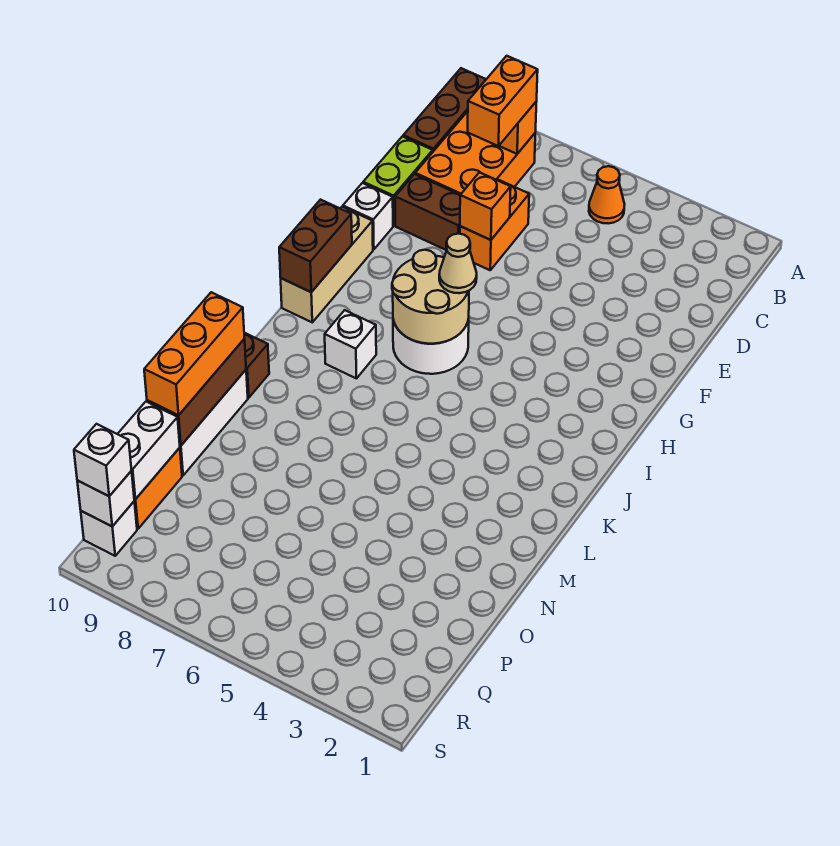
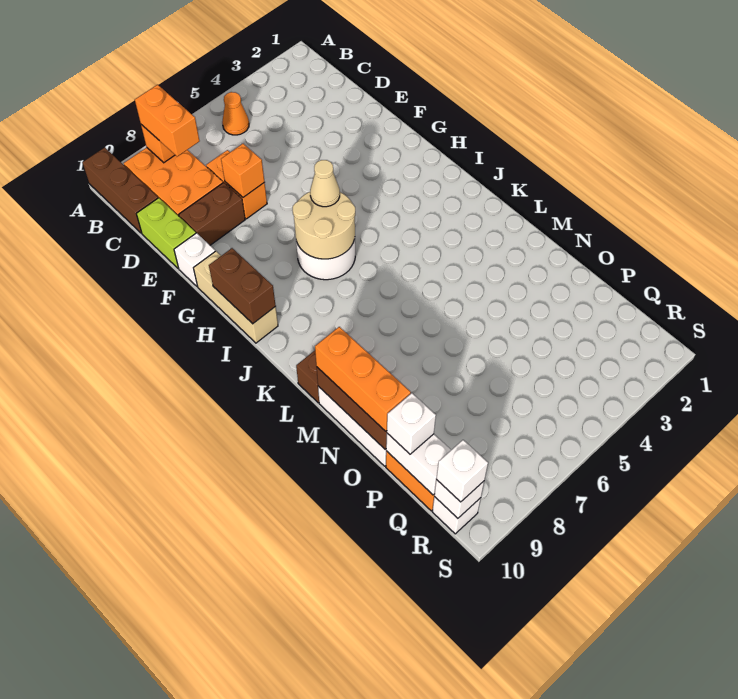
white 1x1 brick [325,310,376,379] -> white 1x1 brick moved to [387,393,436,454]

